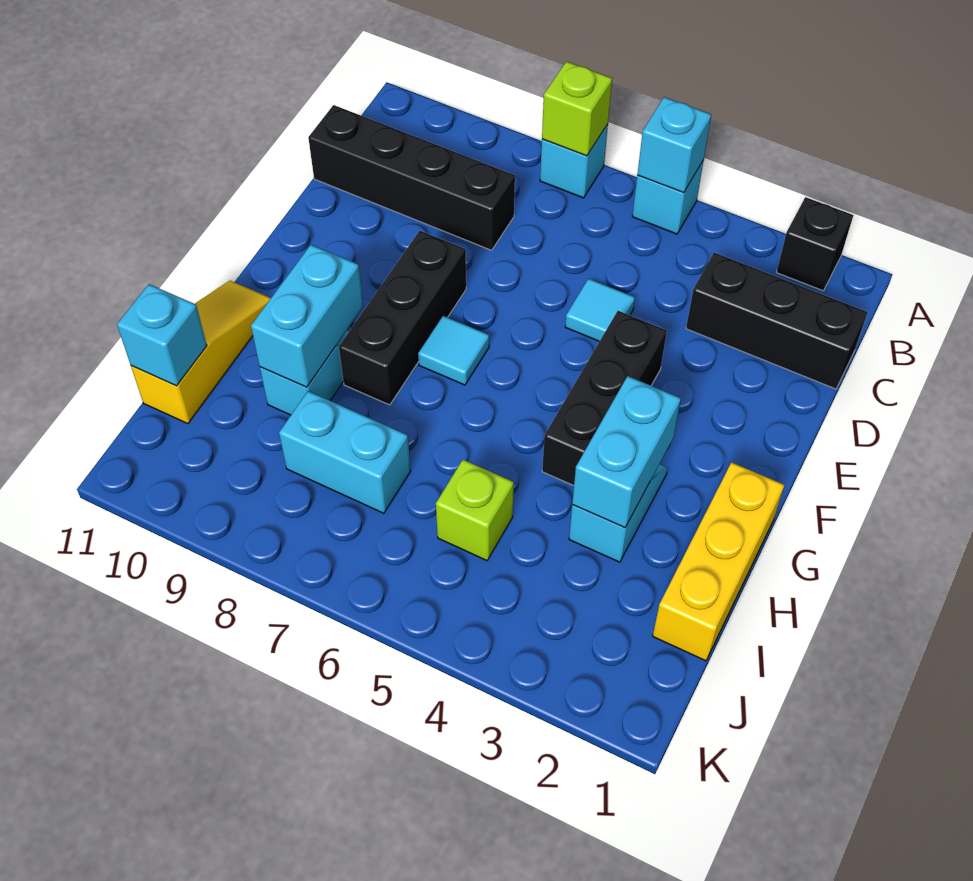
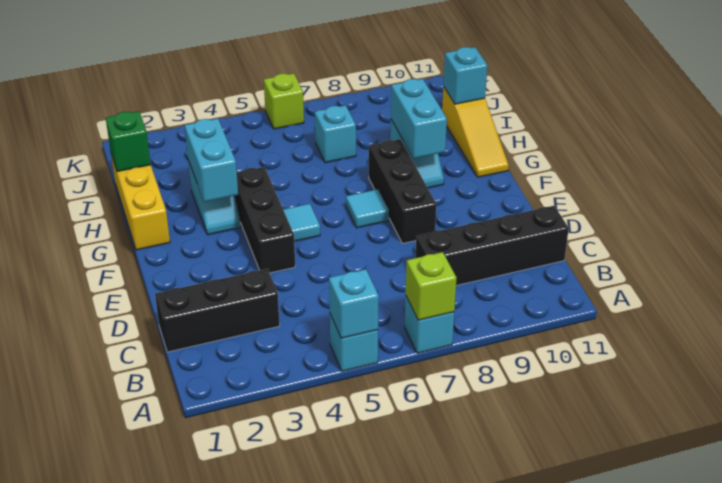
black 1x1 brick [776,197,853,291] -> none
cyan 1x1 tile [565,279,635,341] -> cyan 1x1 tile moved to [283,204,320,241]
none -> green 1x1 brick [106,111,151,172]
lime 1x1 brick [436,460,514,561] -> lime 1x1 brick moved to [264,74,304,129]
cyan 1x2 brick [279,391,411,513] -> cyan 1x1 brick [315,105,356,163]

